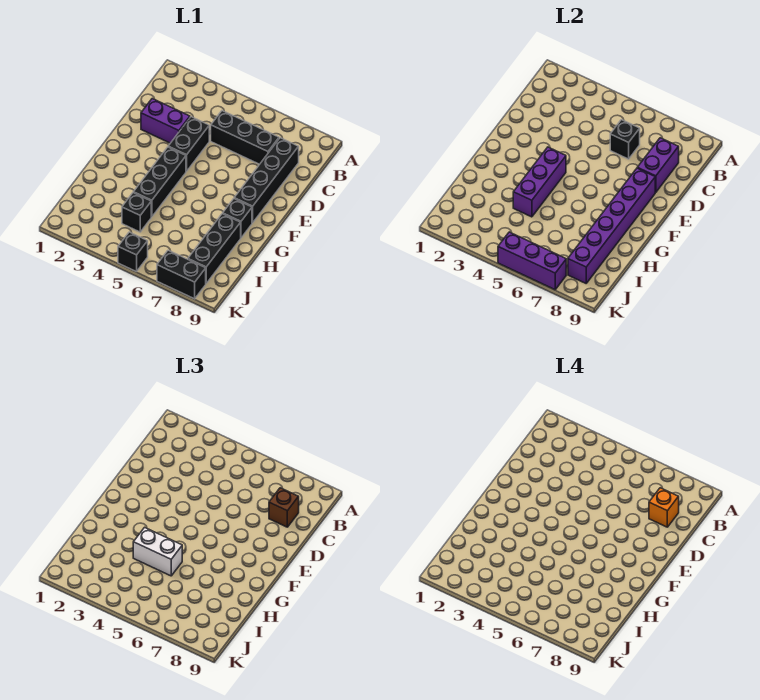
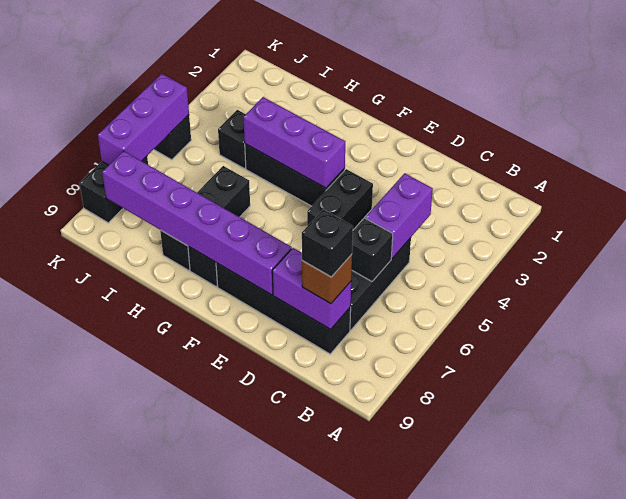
orange 1x1 brick [649,488,679,527] -> black 1x1 brick [302,209,353,277]
purple 1x2 brick [141,99,190,143] -> purple 1x2 brick moved to [365,173,433,258]
black 1x2 brick [168,117,209,171] -> black 1x2 brick turned to [307,169,373,230]
white 1x2 brick [133,527,182,576] -> none
black 1x3 brick [188,214,241,283] -> black 1x3 brick turned to [160,166,250,270]

